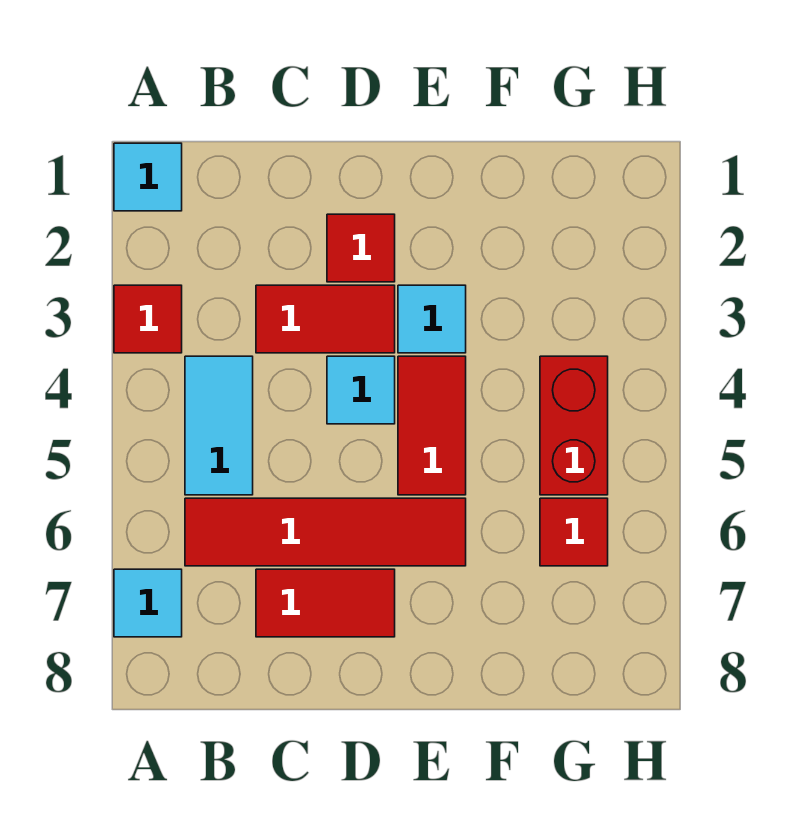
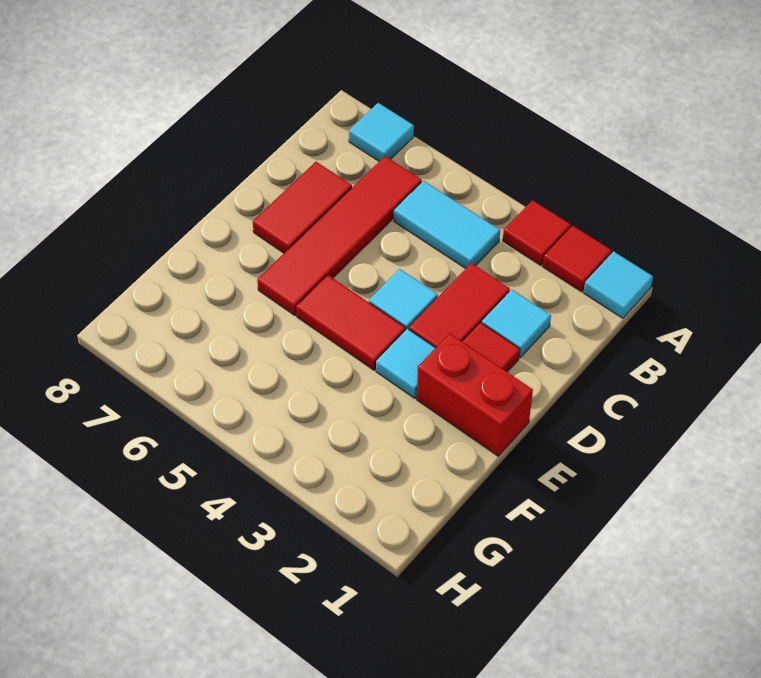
none -> cyan 1x1 tile [482,290,551,358]
red 1x2 brick [540,356,608,495] -> red 1x2 brick moved to [417,334,533,456]
red 1x1 tile [540,498,608,566] -> red 1x1 tile moved to [543,226,612,292]

